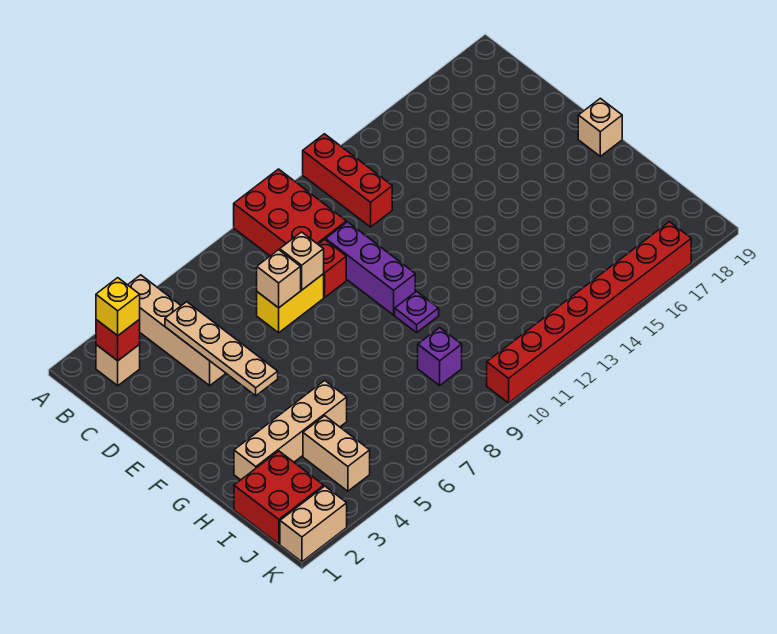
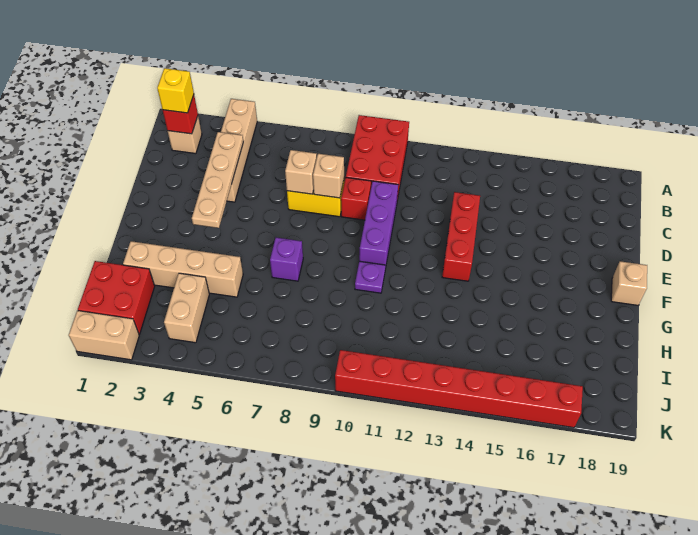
red 1x3 brick [303,134,392,227] -> red 1x3 brick moved to [442,192,480,281]
purple 1x1 brick [418,328,462,385] -> purple 1x1 brick moved to [270,238,303,281]

